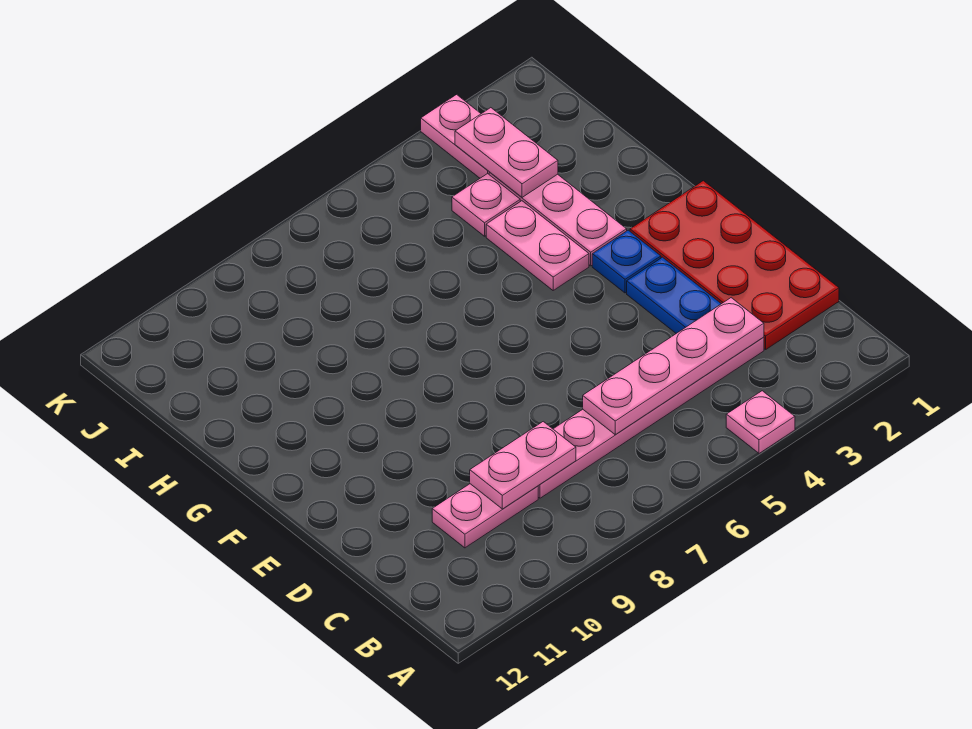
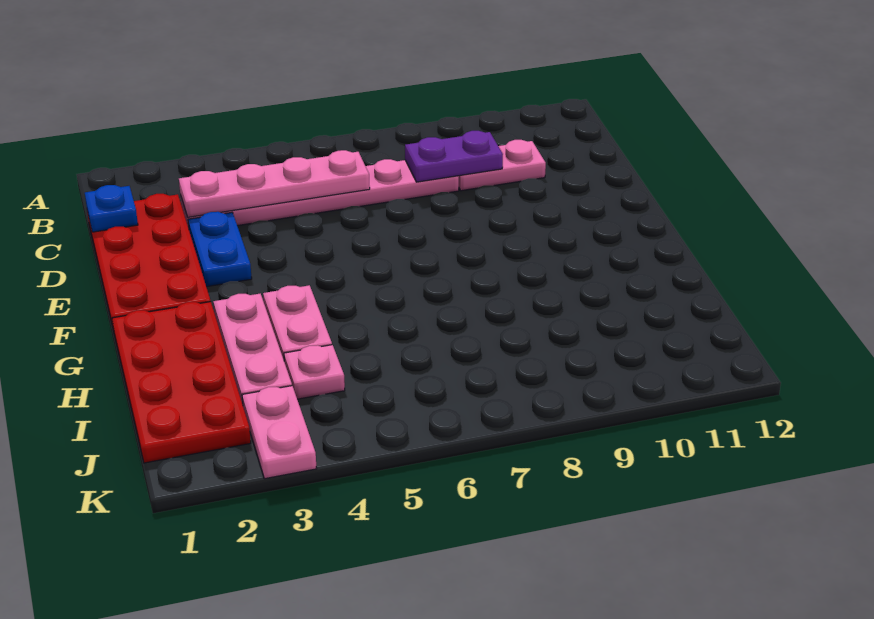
pink 1x1 plate [726,391,795,453] -> none
pink 1x2 plate [470,422,576,509] -> purple 1x2 plate [405,131,503,182]
blue 1x1 plate [592,230,661,293] -> blue 1x1 plate moved to [85,185,138,232]
none -> red 2x4 plate [112,302,251,463]
pink 1x2 plate [455,108,558,197] -> none

